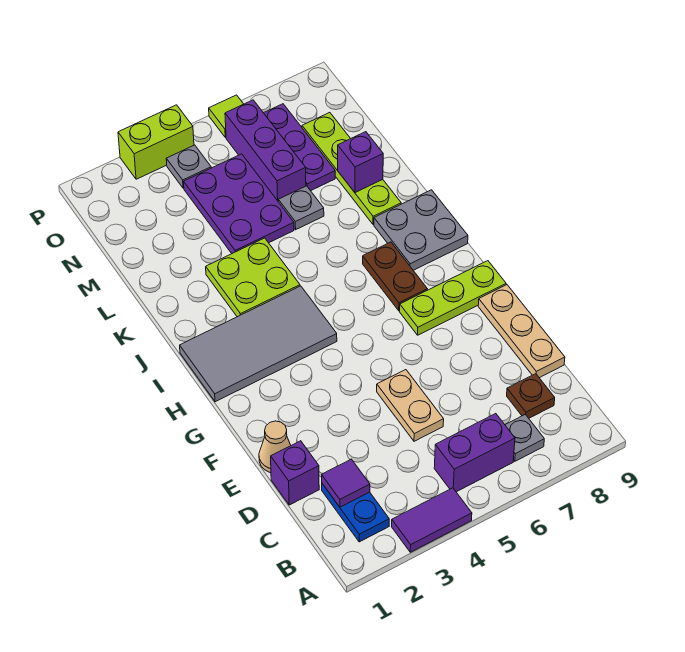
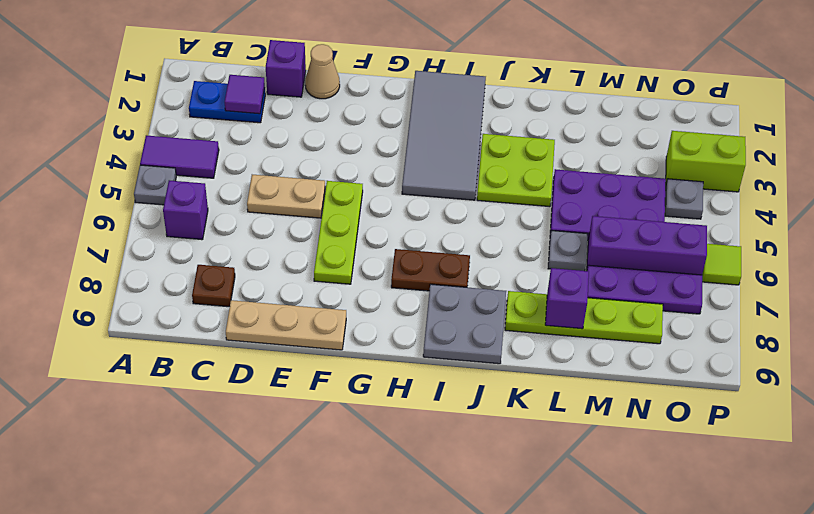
purple 1x2 tile [392,488,472,552] -> purple 1x2 tile turned to [140,135,219,178]
purple 1x2 brick [434,414,515,492] -> purple 1x1 brick [163,180,208,240]
grey 1x1 plate [505,414,544,461] -> grey 1x1 plate moved to [134,165,176,205]
lime 1x3 plate [400,261,506,335] -> lime 1x3 plate moved to [314,181,363,284]
lime 1x2 brick [118,105,194,179] -> lime 1x2 brick turned to [666,131,746,192]

